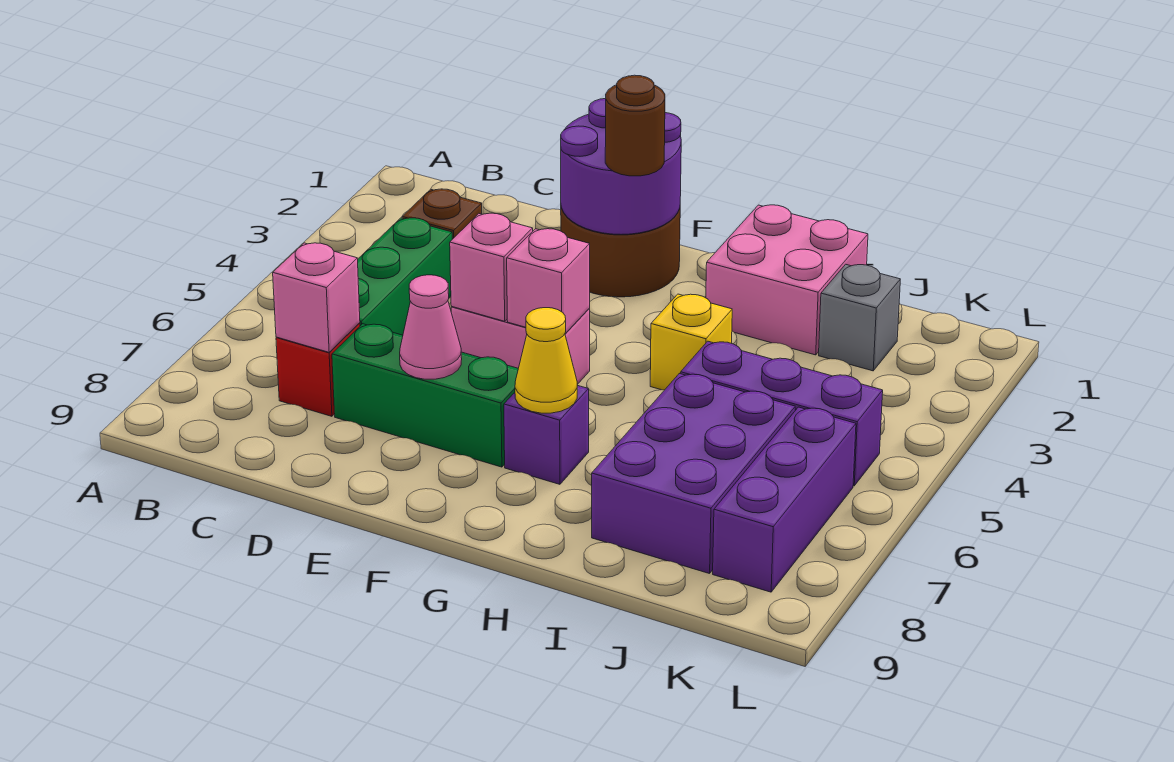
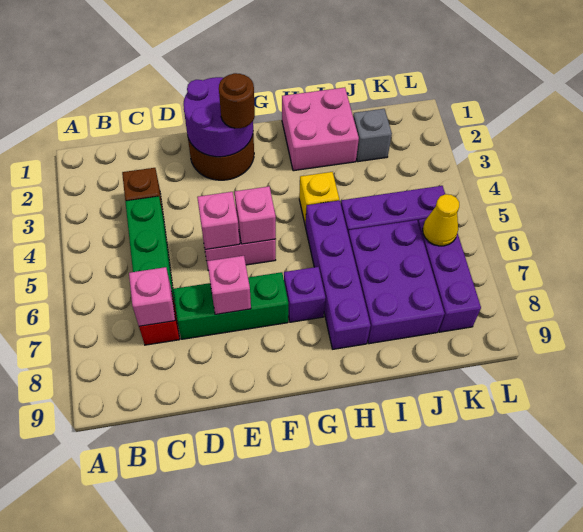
pink 1x1 cone [400,275,462,379] -> pink 1x1 brick [207,256,251,314]
yellow 1x1 cone [515,308,577,413] -> yellow 1x1 cone moved to [423,194,459,246]
none -> purple 1x4 brick [306,200,370,349]

